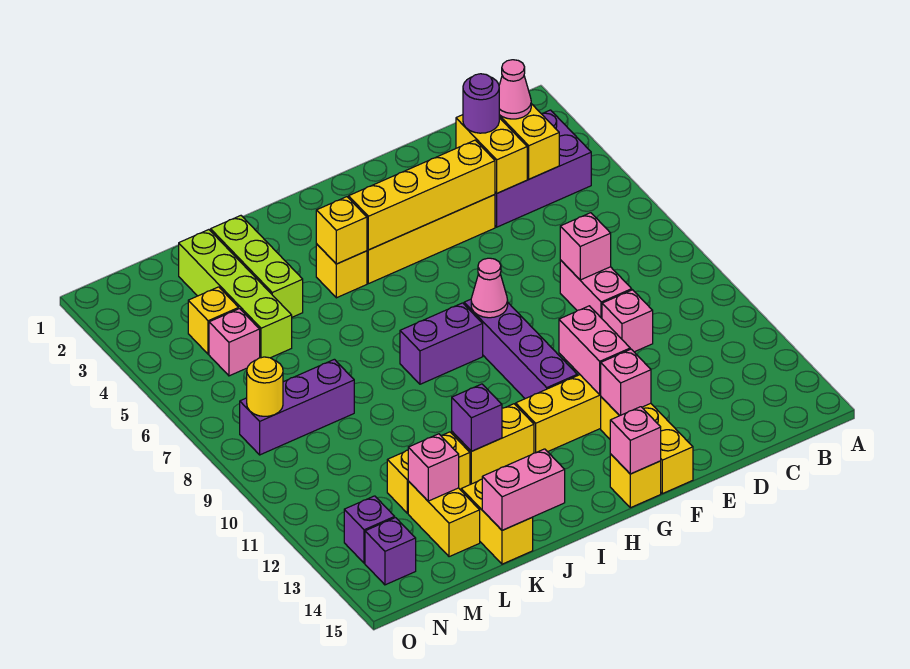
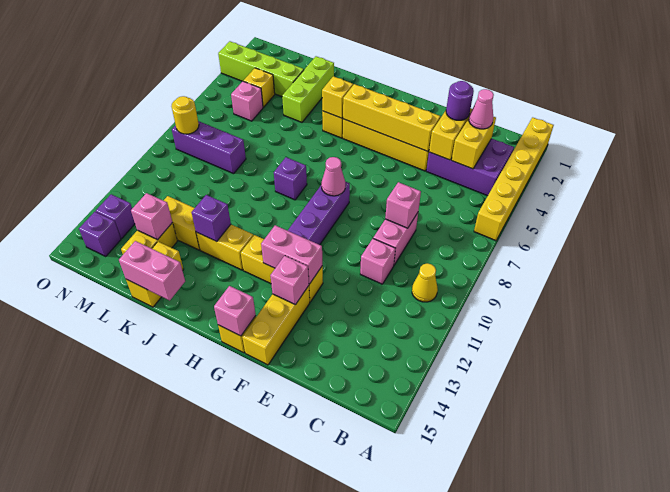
none -> yellow 1x6 brick [474,117,554,241]
none -> yellow 1x1 cone [412,263,438,302]
pink 1x2 brick [559,306,630,395] -> pink 1x2 brick turned to [261,225,322,284]
purple 1x2 brick [400,303,483,384] -> purple 1x1 brick [274,157,307,200]
lime 1x4 brick [179,230,292,358] -> lime 1x4 brick turned to [218,41,304,97]

